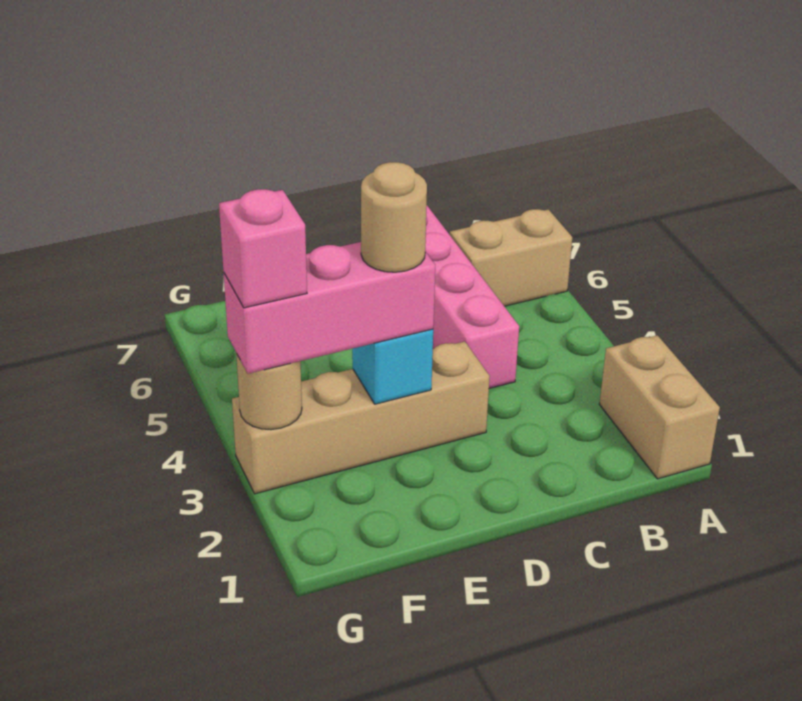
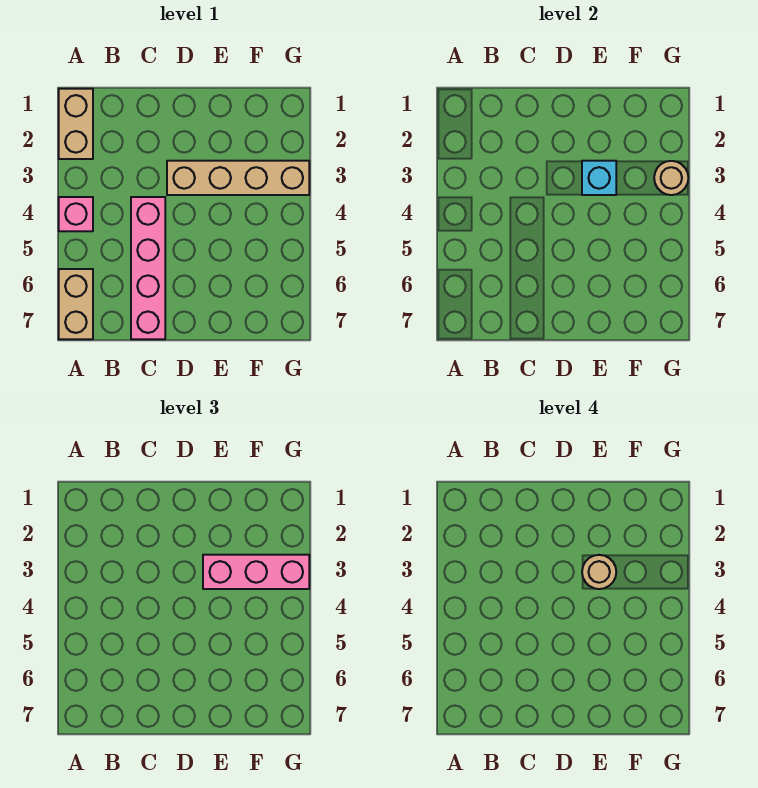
tan 1x2 brick [450,209,572,306] -> tan 1x2 brick turned to [59,269,93,339]
pink 1x1 brick [219,189,307,308] -> pink 1x1 brick moved to [59,197,93,231]

